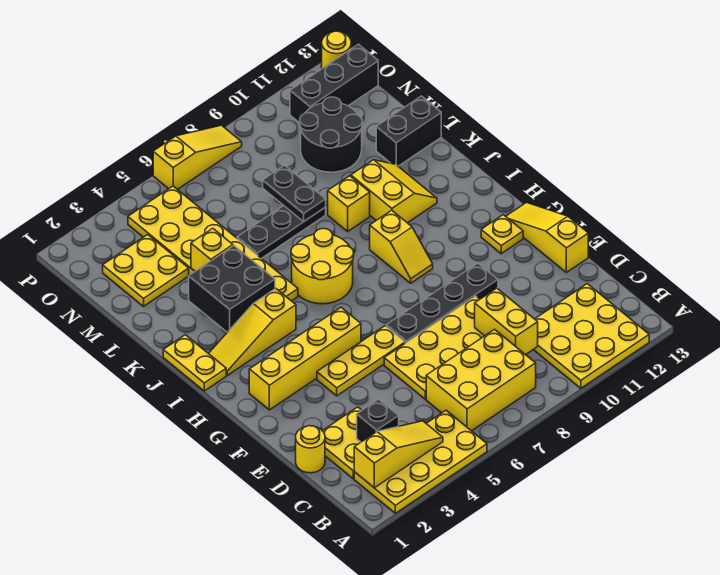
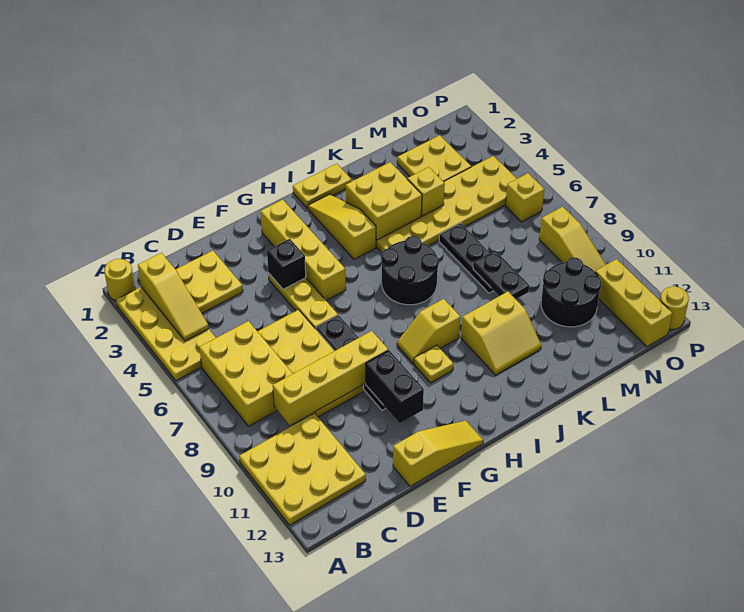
black 1x1 brick [357,399,399,442] -> black 1x1 brick moved to [267,239,306,289]
yellow 1x2 brick [475,288,538,355] -> yellow 1x4 brick [273,331,388,425]
yellow 1x1 round brick [296,426,325,473] -> yellow 1x1 round brick moved to [104,259,135,301]
yellow 1x1 plate [481,215,523,254] -> yellow 1x1 plate moved to [414,345,453,383]
yellow 2x2 round brick [291,229,354,304] -> black 2x2 round brick [381,236,439,305]
black 2x2 brick [189,246,275,332] -> yellow 2x2 brick [346,162,422,240]
yellow 1x1 brick [328,176,370,231] -> yellow 1x1 brick moved to [505,173,544,222]
black 1x2 plate [263,165,326,222] -> black 1x2 plate turned to [473,251,529,299]
black 1x2 brick [376,96,441,166] -> black 1x2 brick moved to [366,350,424,423]
black 1x3 brick [290,44,378,123] -> yellow 1x3 brick [595,259,672,347]
yellow 1x3 slope [153,125,242,190] -> yellow 1x3 slope moved to [539,207,606,272]

